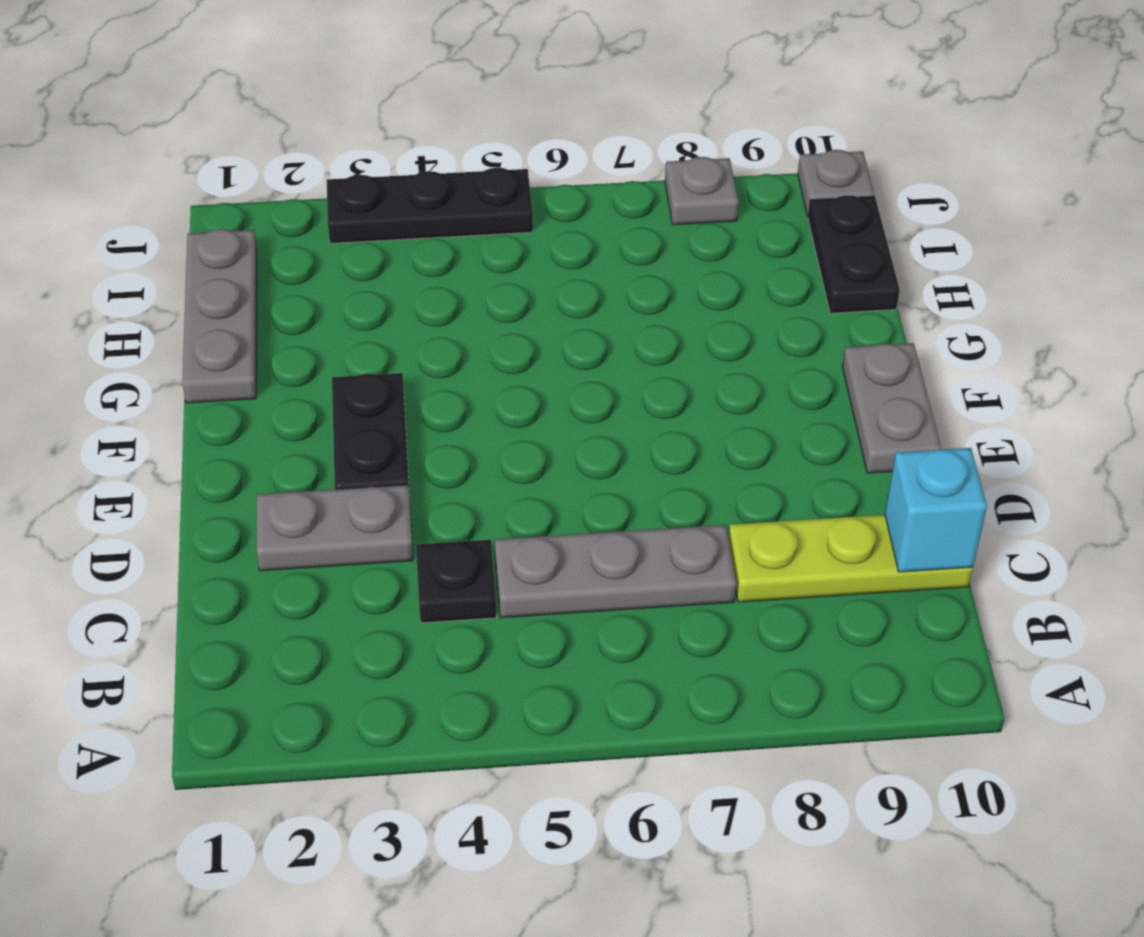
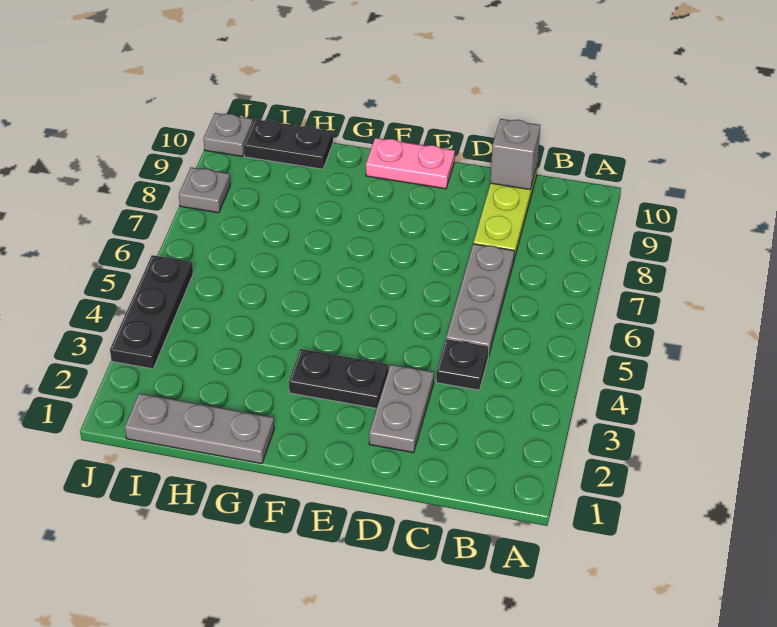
cyan 1x1 brick [885,448,987,572] -> grey 1x1 brick [490,119,540,190]
grey 1x2 plate [842,343,942,473] -> pink 1x2 plate [366,138,455,189]

